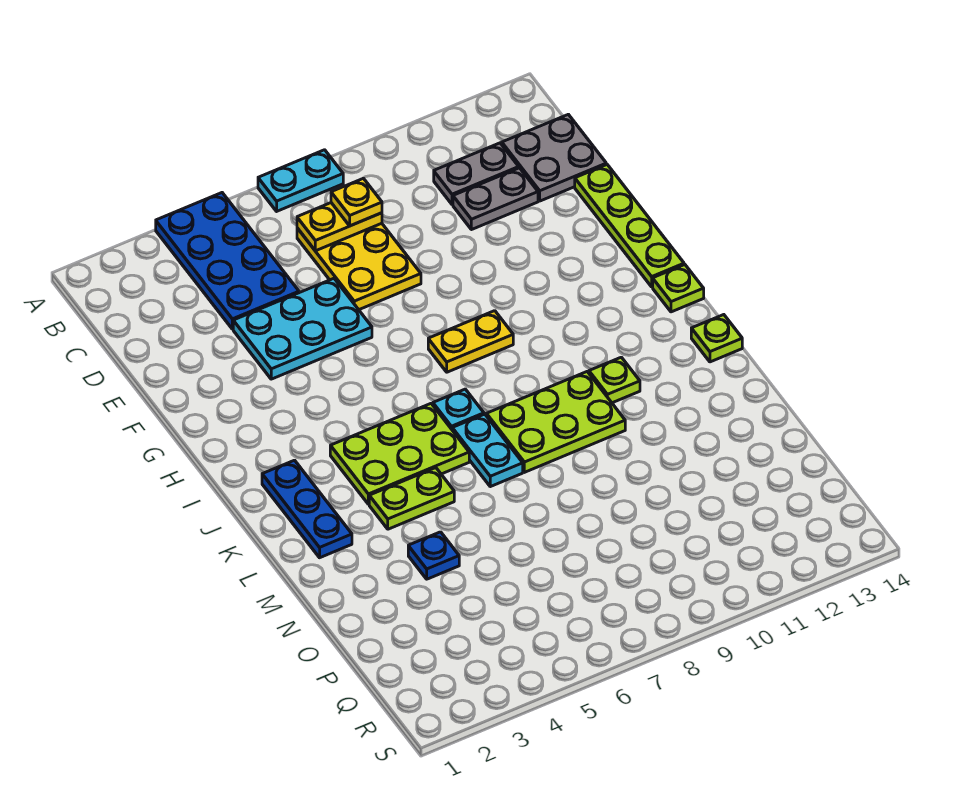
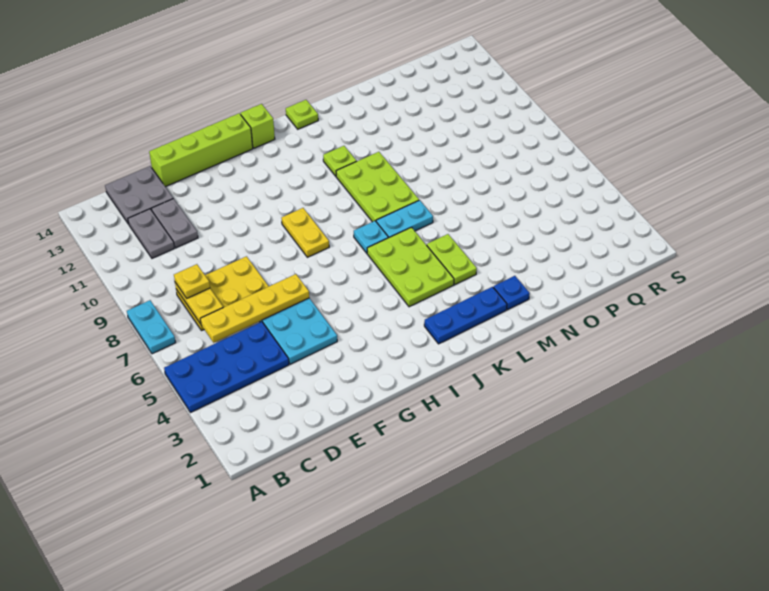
none -> yellow 1x4 plate [200,274,309,343]
lime 1x4 plate [575,165,684,287] -> lime 1x4 brick [149,113,253,187]
lime 1x1 plate [653,265,704,312] -> lime 1x1 brick [240,104,275,148]
blue 1x1 plate [408,532,459,579] -> blue 1x1 plate moved to [493,276,530,310]

